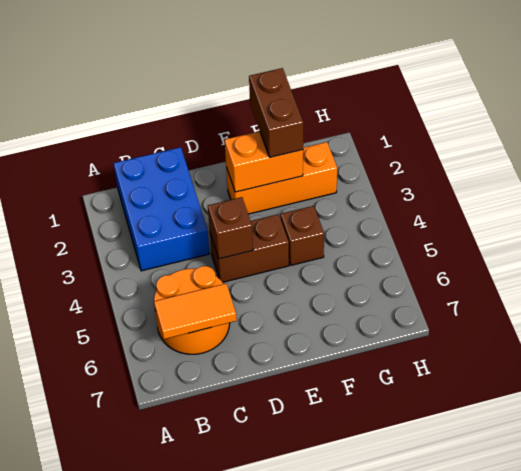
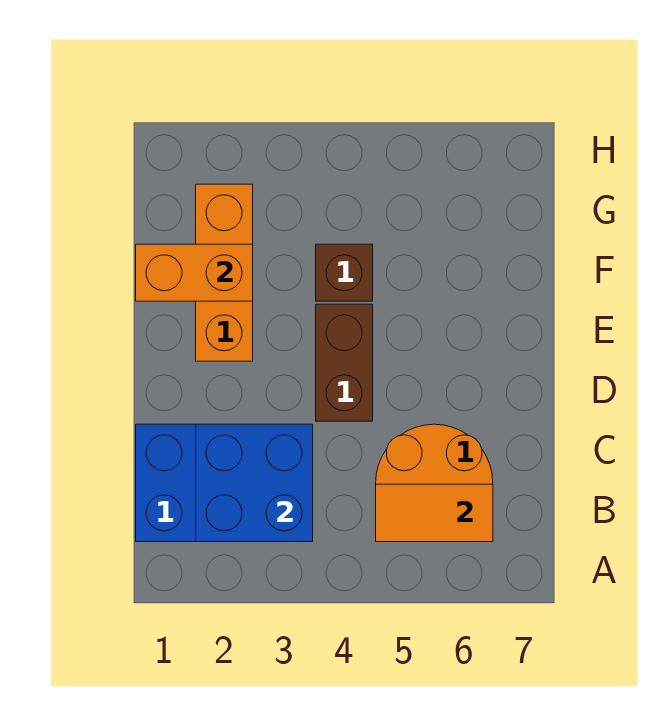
none -> blue 2x2 brick [196,424,313,542]
orange 1x2 tile [154,284,237,339] -> orange 1x2 tile turned to [376,484,493,542]
brown 1x1 brick [208,197,253,259] -> none
orange 1x2 brick [225,131,303,192] -> orange 1x2 brick turned to [136,244,253,301]
brown 1x2 brick [249,68,303,157] -> none

